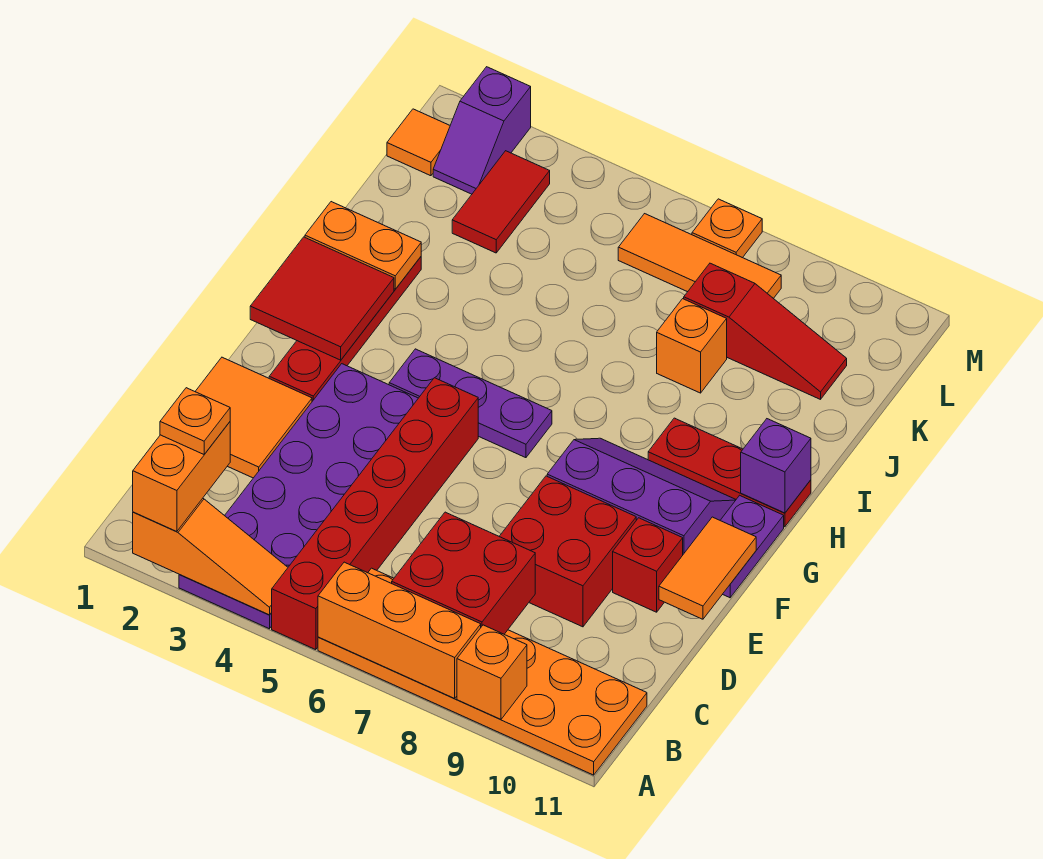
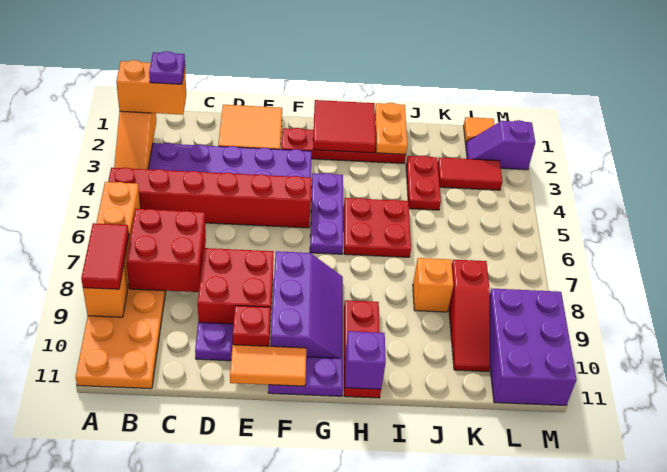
none -> red 1x2 tile [81,223,129,289]
orange 1x1 plate [160,388,230,454] -> purple 1x1 plate [149,51,185,84]
none -> purple 1x1 plate [195,322,233,361]
none -> red 2x2 plate [344,198,411,257]
none -> red 1x2 plate [406,156,441,210]
orange 1x3 tile [618,214,781,299] -> none
none -> purple 2x3 brick [490,289,577,405]
orange 1x1 plate [692,199,762,258] -> none

